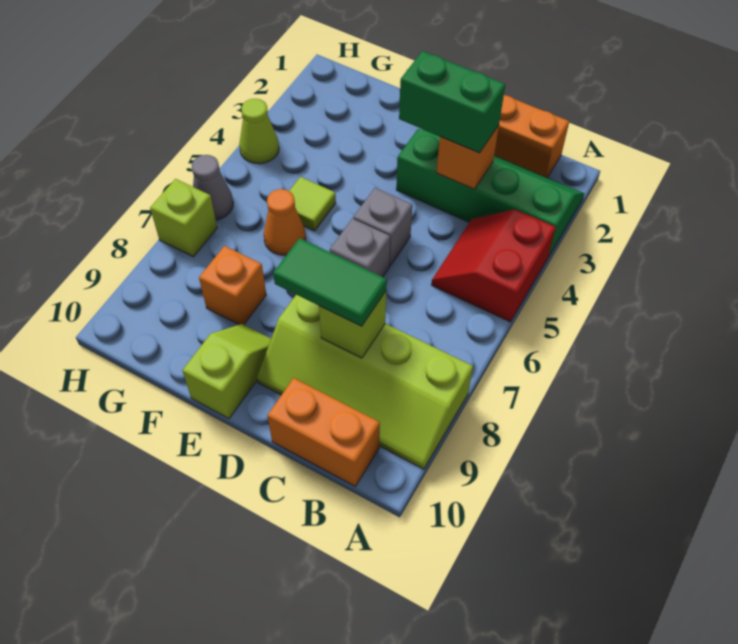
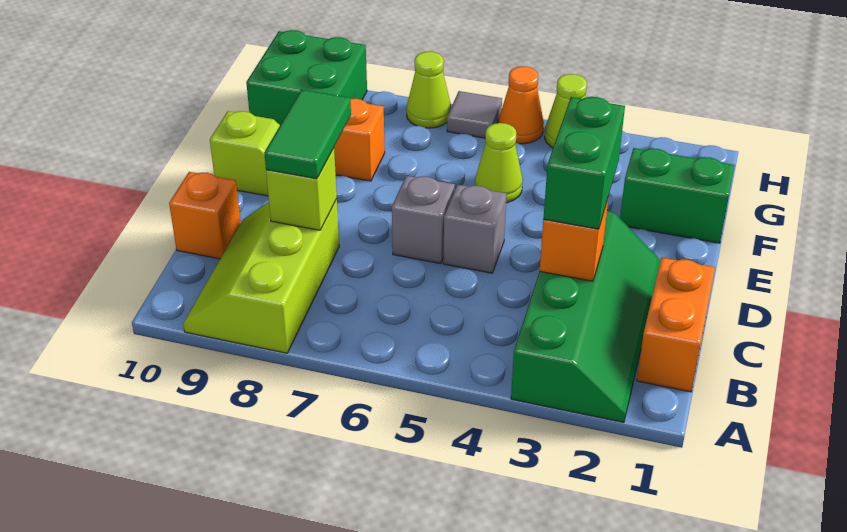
red 2x2 slope [431,209,556,322] -> none
lime 2x4 slope [257,295,473,469] -> lime 2x3 slope [183,199,339,353]
orange 1x2 brick [267,378,380,486] -> orange 1x1 brick [169,172,241,259]
none -> green 1x2 brick [620,148,735,243]
lime 1x1 tile [290,177,336,231] -> lime 1x1 cone [475,123,523,203]
orange 1x1 cone [264,189,306,255] -> orange 1x1 cone moved to [498,67,544,144]
none -> green 2x2 brick [246,30,367,125]
grey 1x1 cone [192,155,233,220] -> grey 1x1 tile [447,91,502,138]
lime 1x1 brick [150,179,217,257] -> lime 1x1 cone [406,52,451,128]

